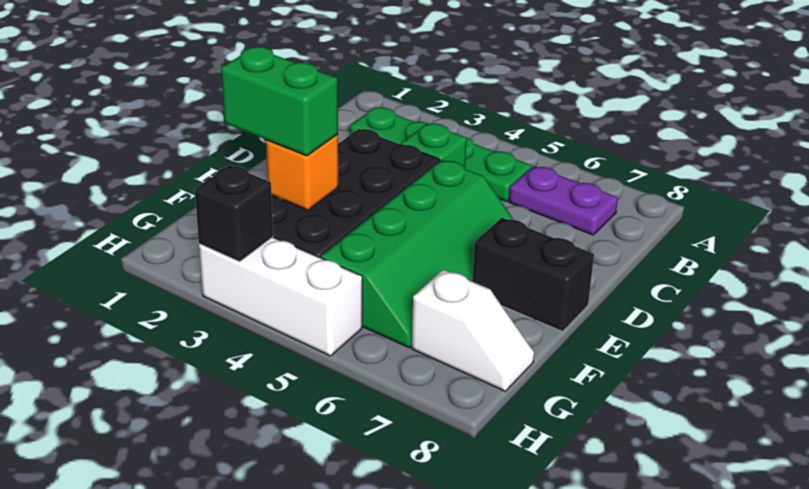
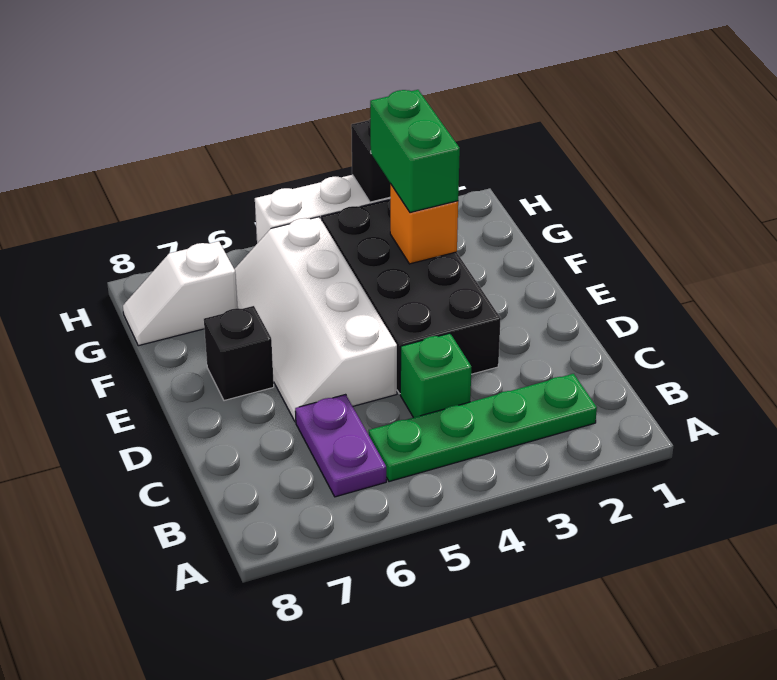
purple 1x2 plate [509,166,618,235] -> purple 1x2 plate turned to [295,395,386,497]
green 2x4 slope [321,160,514,348] -> white 2x4 slope [234,217,397,422]
black 1x2 brick [472,218,594,332] -> black 1x1 brick [204,306,274,401]
green 1x2 brick [221,47,338,156] -> green 1x2 brick turned to [370,90,460,213]

